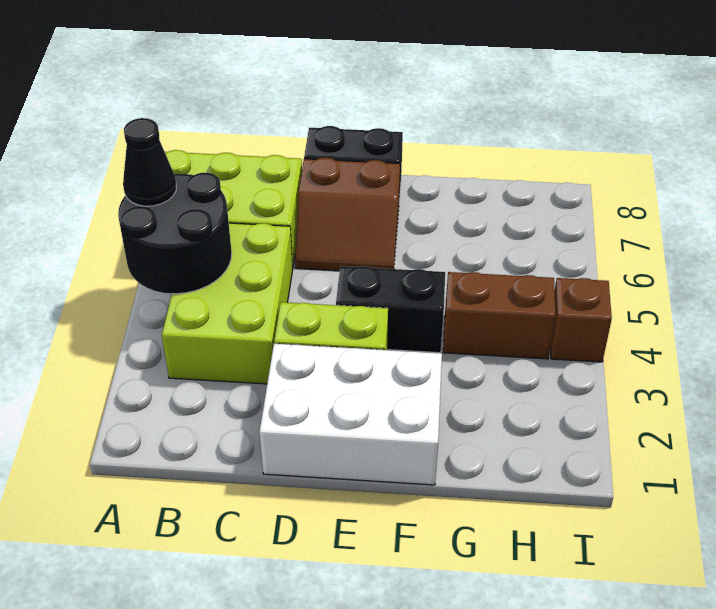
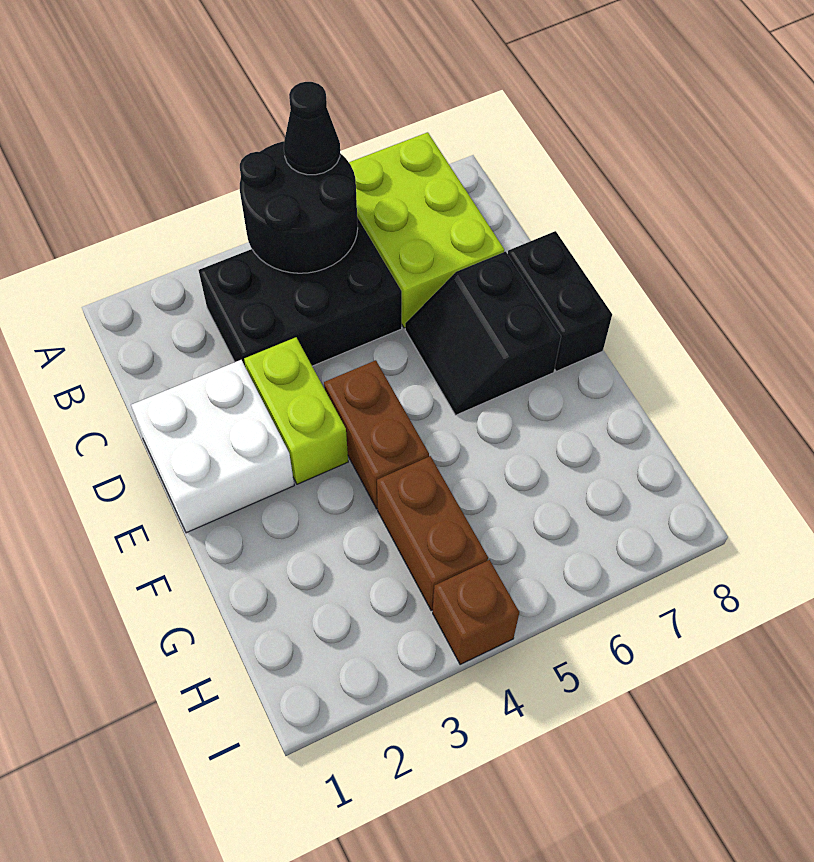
lime 2x3 brick [162,223,293,384] -> black 2x3 brick [199,217,402,367]
white 2x3 brick [259,344,442,485] -> white 2x2 brick [131,360,294,533]
brown 2x2 slope [295,158,400,271] -> black 2x2 slope [405,251,561,415]
black 1x2 brick [336,266,445,353] -> brown 1x2 brick [324,360,429,509]

